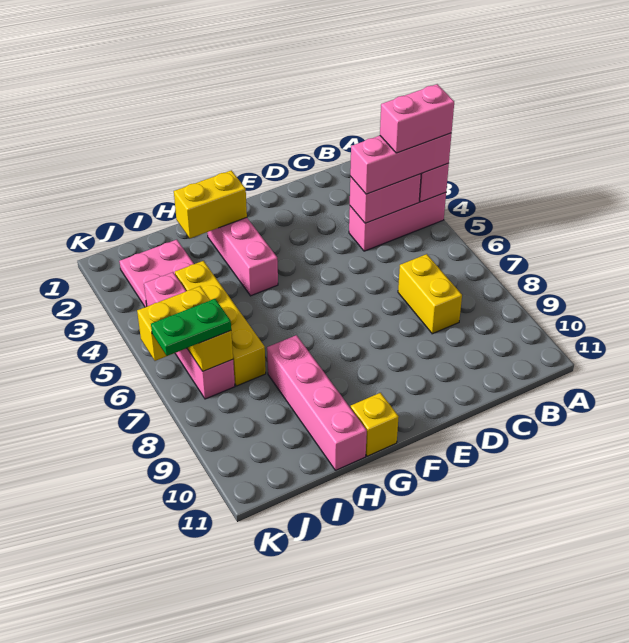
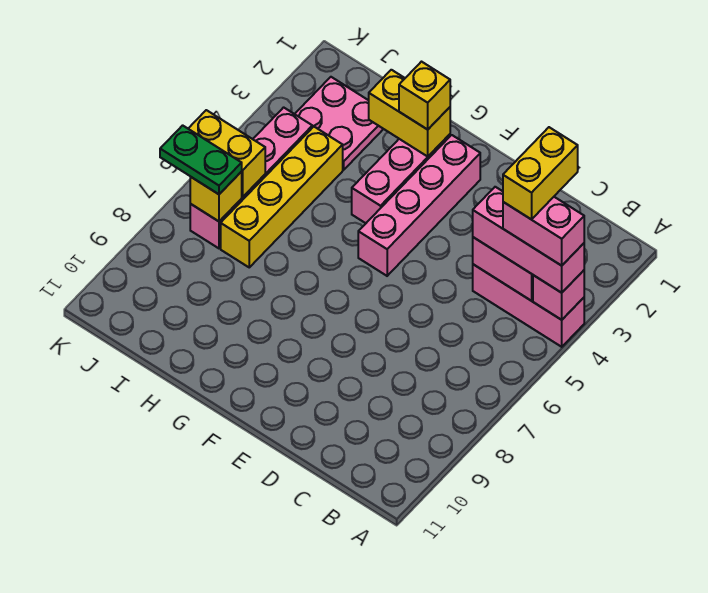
yellow 1x2 brick [398,254,462,334] -> yellow 1x2 brick moved to [503,127,578,220]
yellow 1x1 brick [351,393,399,456] -> yellow 1x1 brick moved to [399,62,450,130]
pink 1x4 brick [267,335,367,470] -> pink 1x4 brick moved to [358,135,480,276]

